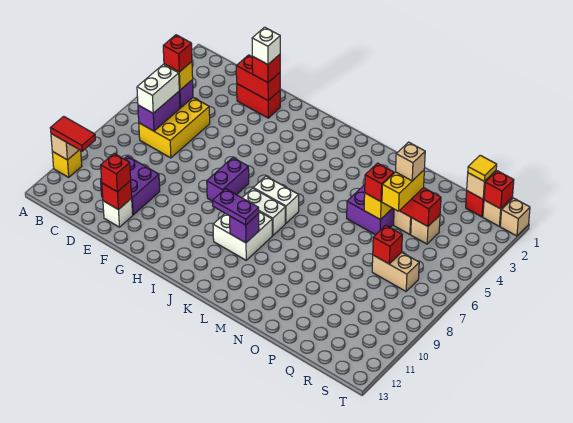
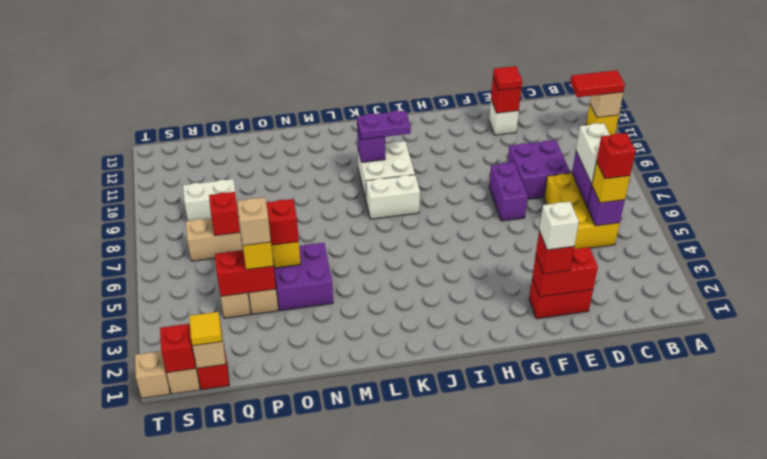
purple 2x2 brick [101,156,160,215] -> purple 2x2 brick moved to [507,140,570,199]
red 1x1 brick [101,154,131,192] -> red 1x1 tile [493,66,522,90]
purple 1x2 brick [207,158,249,201] -> purple 1x2 brick moved to [489,162,528,221]
white 1x2 brick [253,176,299,223] -> white 1x2 brick moved to [183,179,237,221]

